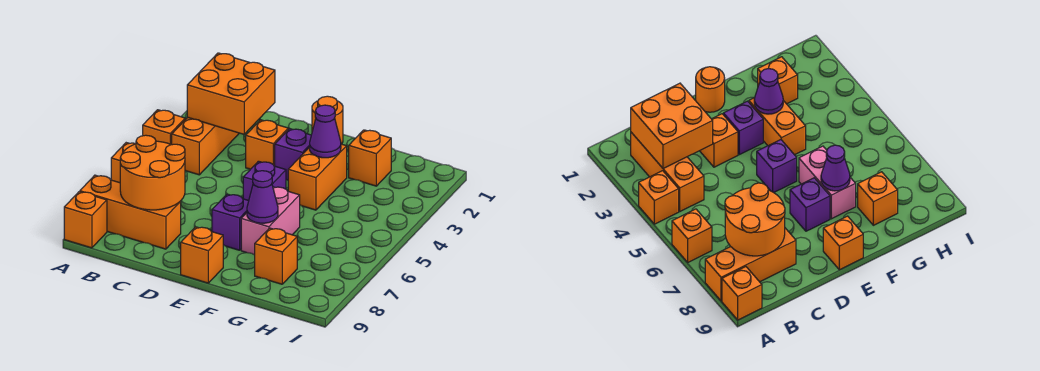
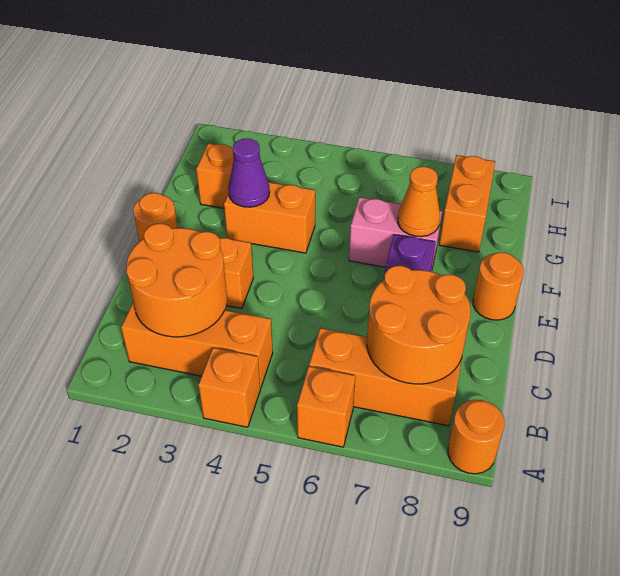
orange 1x3 brick [80,175,181,249] -> orange 1x3 brick turned to [309,328,462,426]
orange 1x1 brick [64,192,107,248] -> orange 1x1 round brick [448,400,505,474]
orange 2x2 brick [187,53,275,134] -> orange 2x2 round brick [126,224,227,337]
purple 1x1 brick [275,129,311,180] -> none
purple 1x1 brick [243,161,286,201] -> none
orange 1x1 brick [181,227,223,283] -> orange 1x1 round brick [473,253,524,320]
purple 1x1 cone [247,171,278,223] -> orange 1x1 cone [398,167,440,237]
orange 1x1 brick [255,228,297,284] -> orange 1x2 brick [439,155,495,252]

